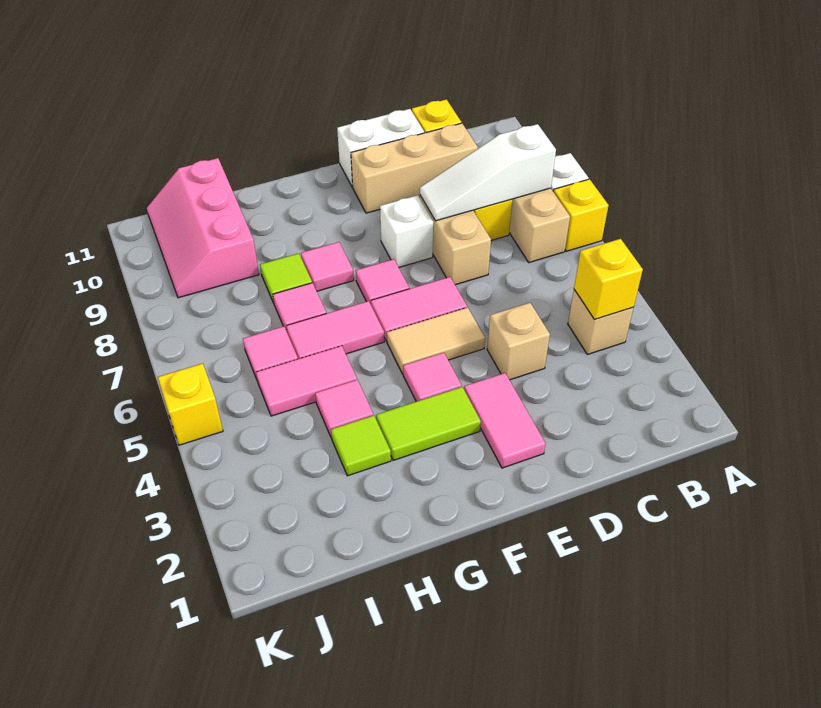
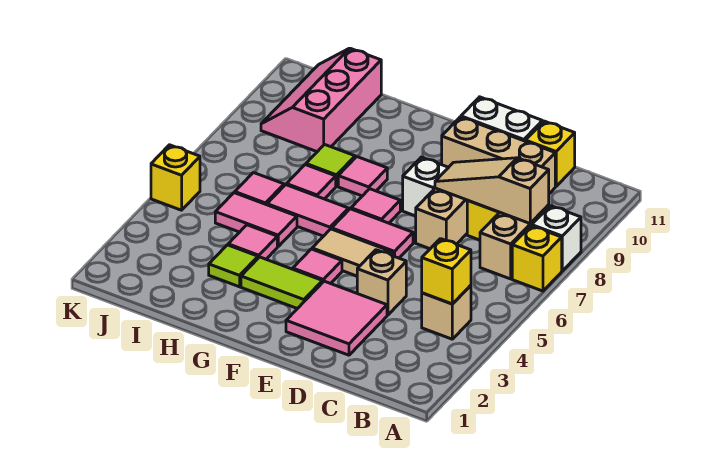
white 1x3 slope [420,124,556,221] -> tan 1x3 slope [435,158,549,223]
pink 1x2 tile [464,373,546,468] -> pink 2x2 tile [286,281,387,355]

